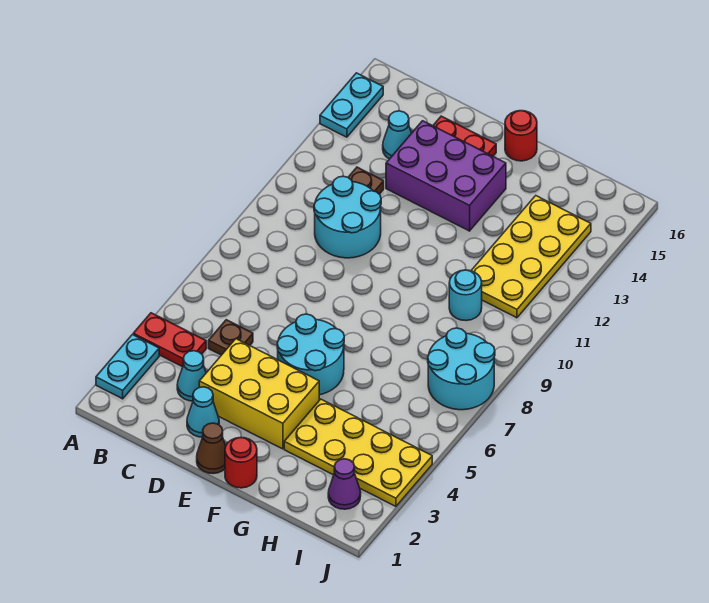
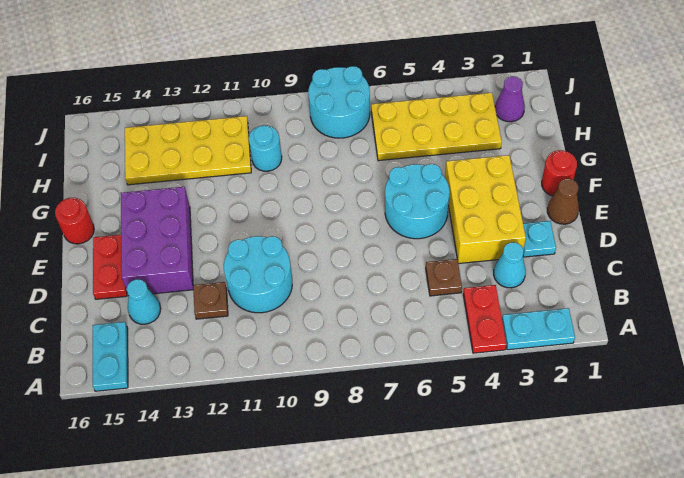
cyan 1x2 plate [320,73,383,137] -> cyan 1x2 plate turned to [93,322,128,391]
cyan 1x1 cone [187,387,219,437] -> cyan 1x1 plate [523,221,556,257]
yellow 2x4 plate [284,399,432,506] -> yellow 2x4 plate turned to [371,93,502,161]

